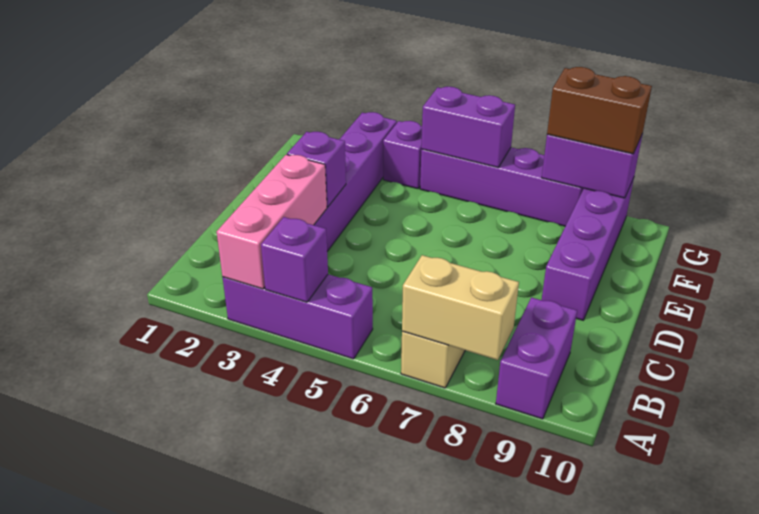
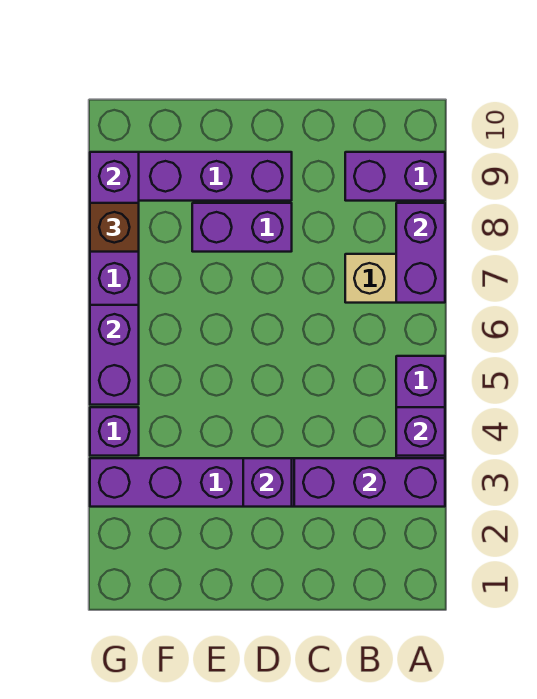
pink 1x3 brick [217,155,327,289] -> purple 1x3 brick [294,458,445,507]
tan 1x2 brick [402,255,519,360] -> purple 1x2 brick [396,203,445,303]
none -> purple 1x2 brick [192,203,292,252]
brown 1x2 brick [547,67,652,154] -> brown 1x1 brick [90,203,139,252]

